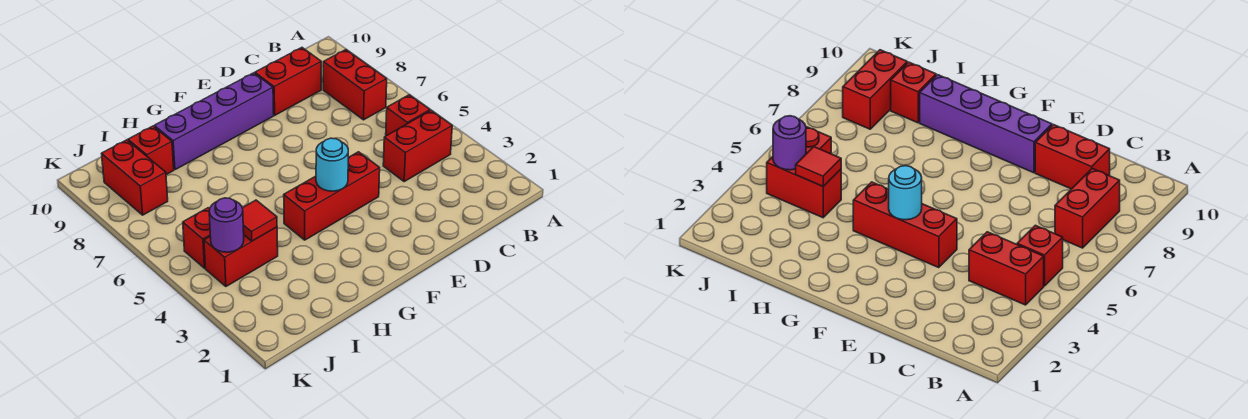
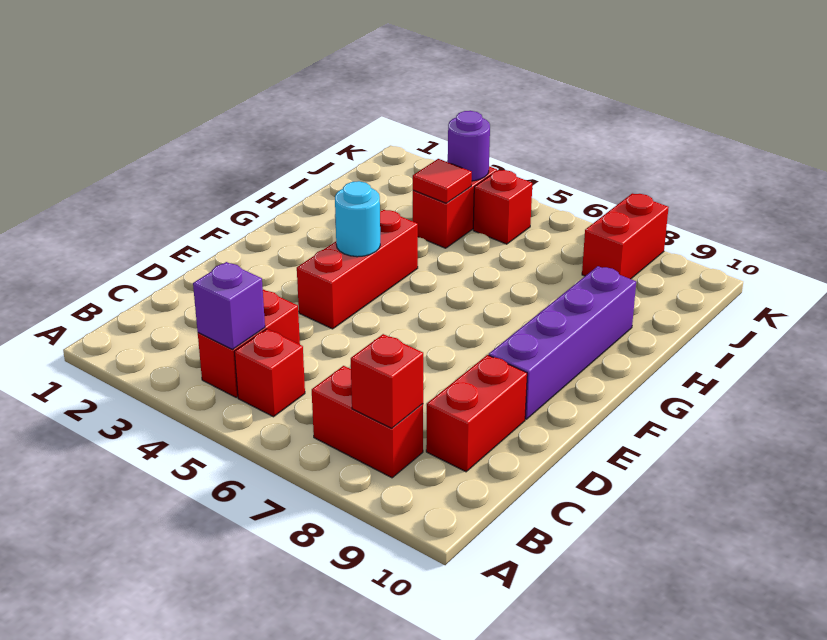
none -> purple 1x1 brick [193,262,265,349]
red 1x1 brick [128,126,174,175] -> red 1x1 brick moved to [351,334,423,428]
red 1x2 brick [102,140,168,215] -> red 1x2 brick turned to [582,193,669,279]

